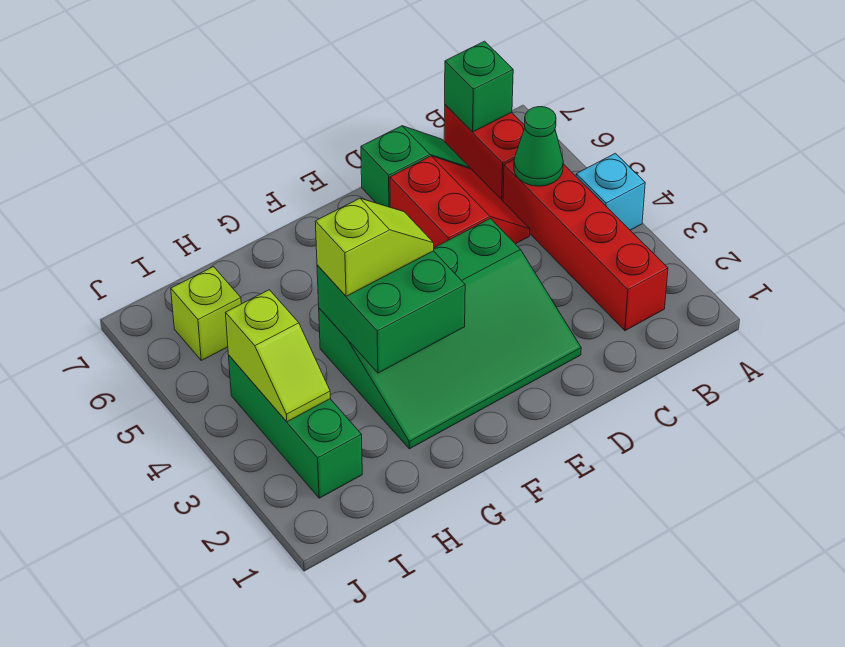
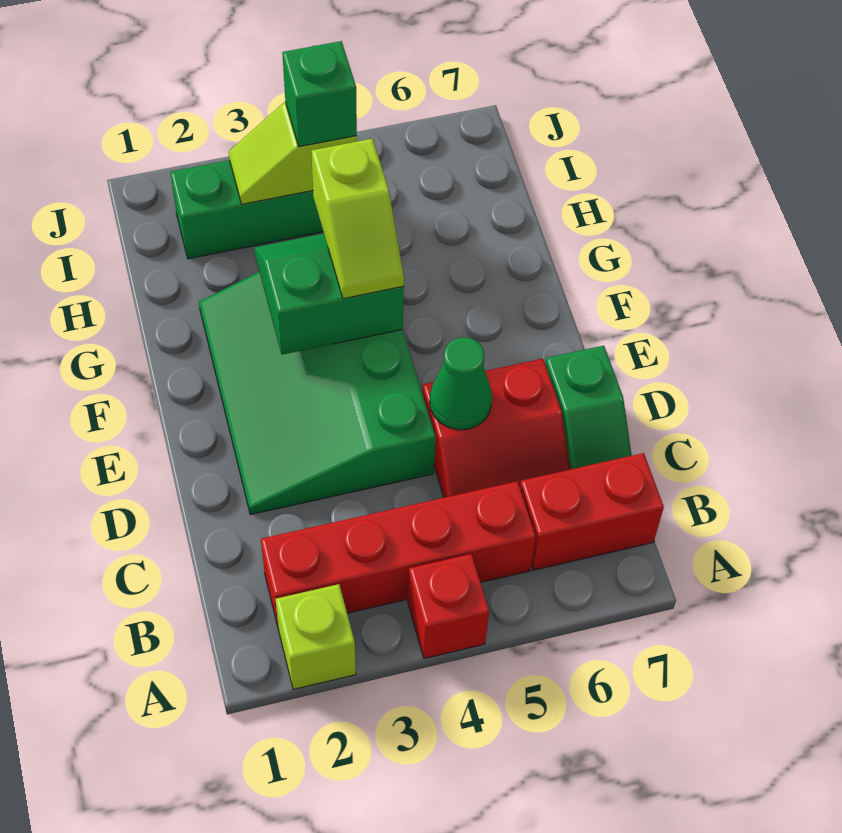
cyan 1x1 brick [576,153,645,230] -> red 1x1 brick [408,554,489,659]
green 1x1 cone [514,107,563,186] -> green 1x1 cone moved to [430,337,492,430]
green 1x1 brick [445,41,513,132] -> green 1x1 brick moved to [282,41,357,147]
green 2x2 brick [317,251,465,373] -> green 2x2 slope [254,234,404,355]
lime 1x1 brick [171,267,241,360] -> lime 1x1 brick moved to [276,584,356,689]

